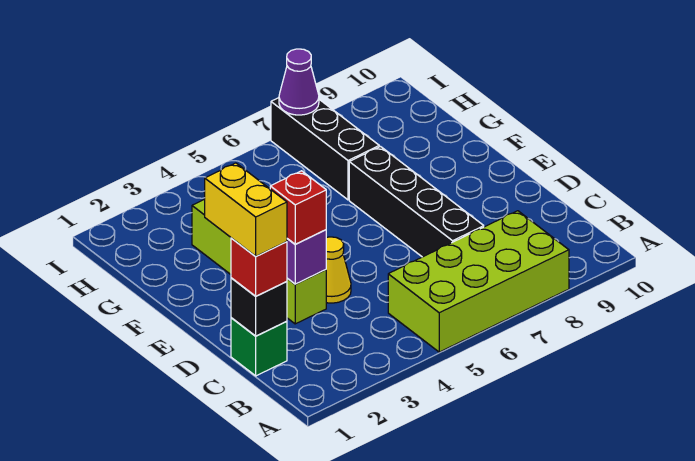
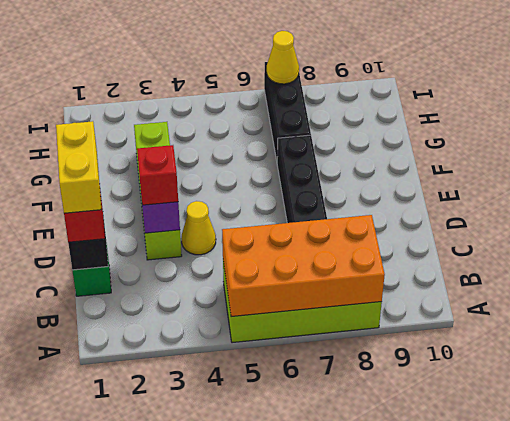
none -> orange 2x4 brick [222,215,385,317]
purple 1x1 cone [279,49,319,115] -> yellow 1x1 cone [267,31,299,84]

